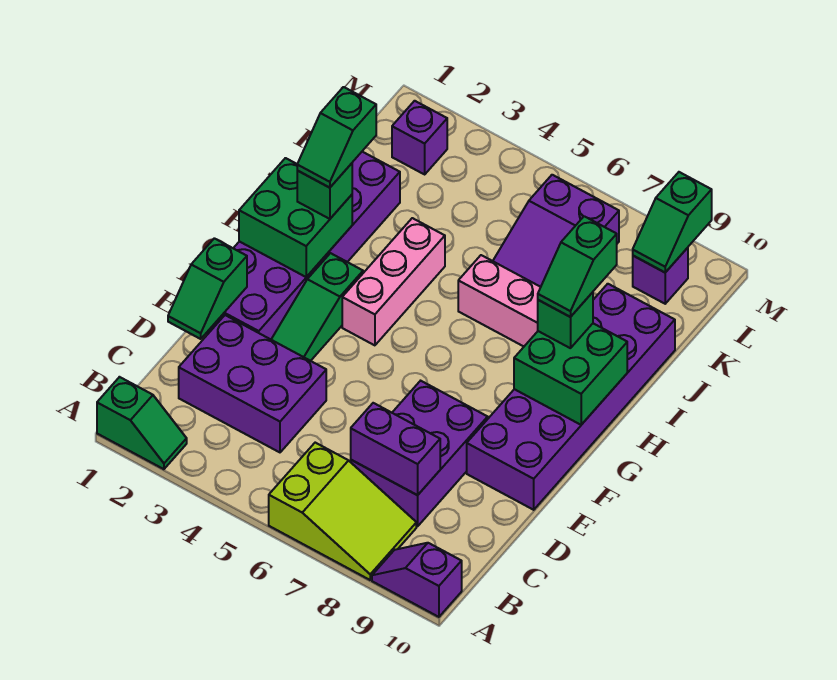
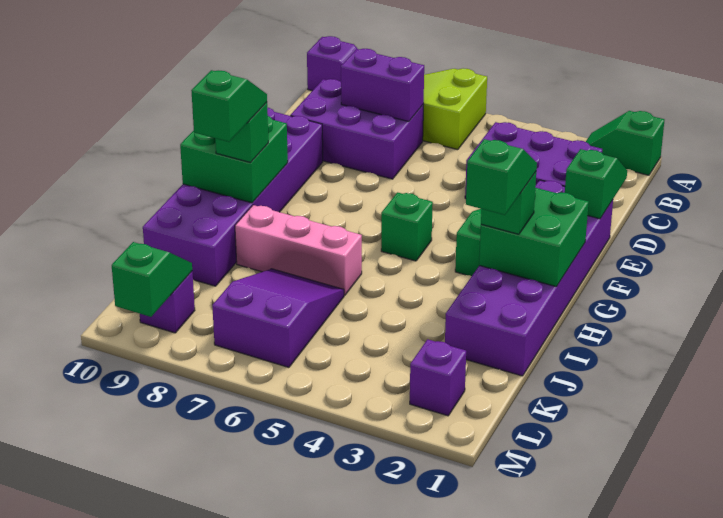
purple 2x3 brick [351,381,488,526] -> purple 2x3 brick turned to [290,79,423,179]
pink 1x3 brick [342,218,445,345] -> none
none -> green 1x1 brick [381,192,433,261]

